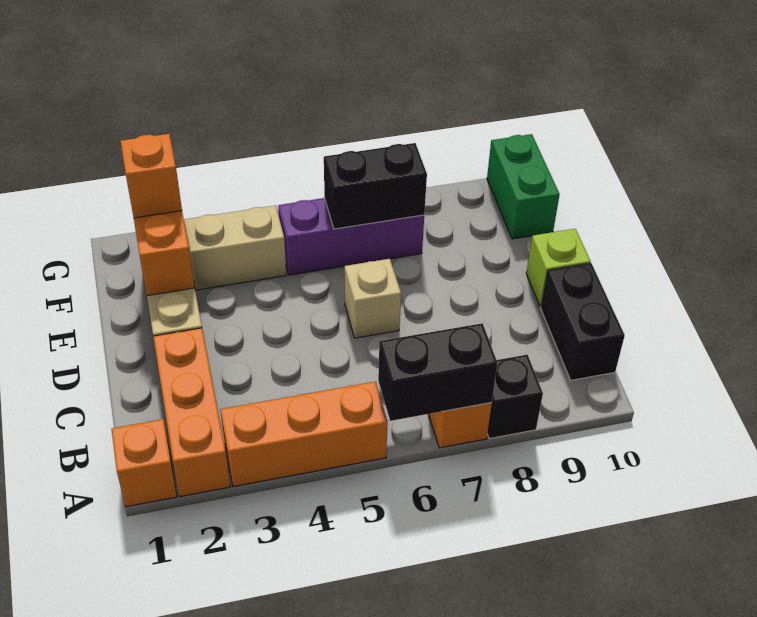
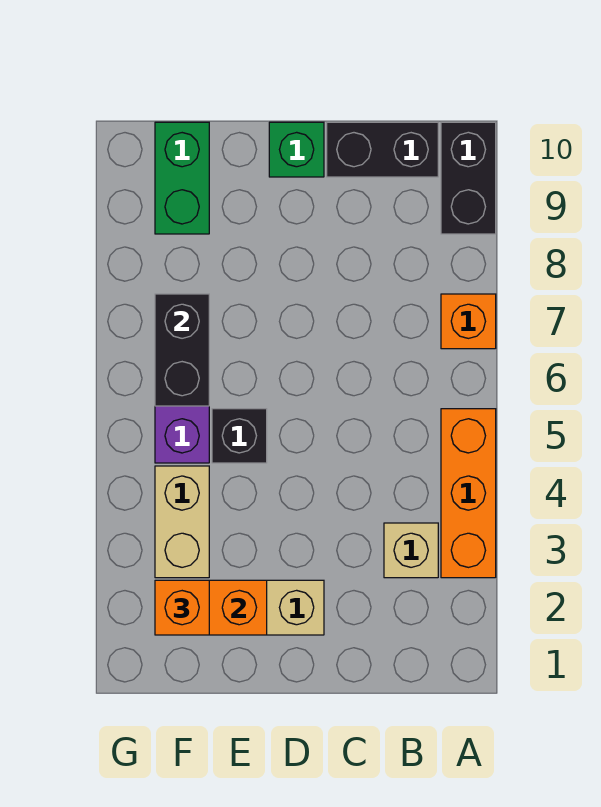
orange 1x1 brick [112,419,177,507] -> none
orange 1x3 brick [153,328,230,497] -> none
black 1x2 brick [378,323,498,421] -> black 1x2 brick moved to [441,122,496,234]
black 1x1 brick [488,355,543,439] -> black 1x1 brick moved to [212,409,267,463]
tan 1x1 brick [344,259,401,338] -> tan 1x1 brick moved to [384,523,438,578]
lime 1x1 brick [526,229,591,306] -> green 1x1 brick [269,122,324,177]
green 1x2 brick [487,134,560,239] -> green 1x2 brick turned to [155,122,209,234]

